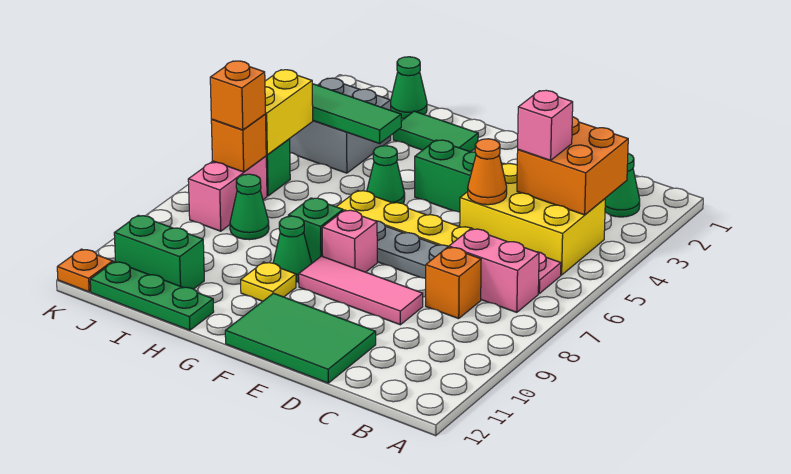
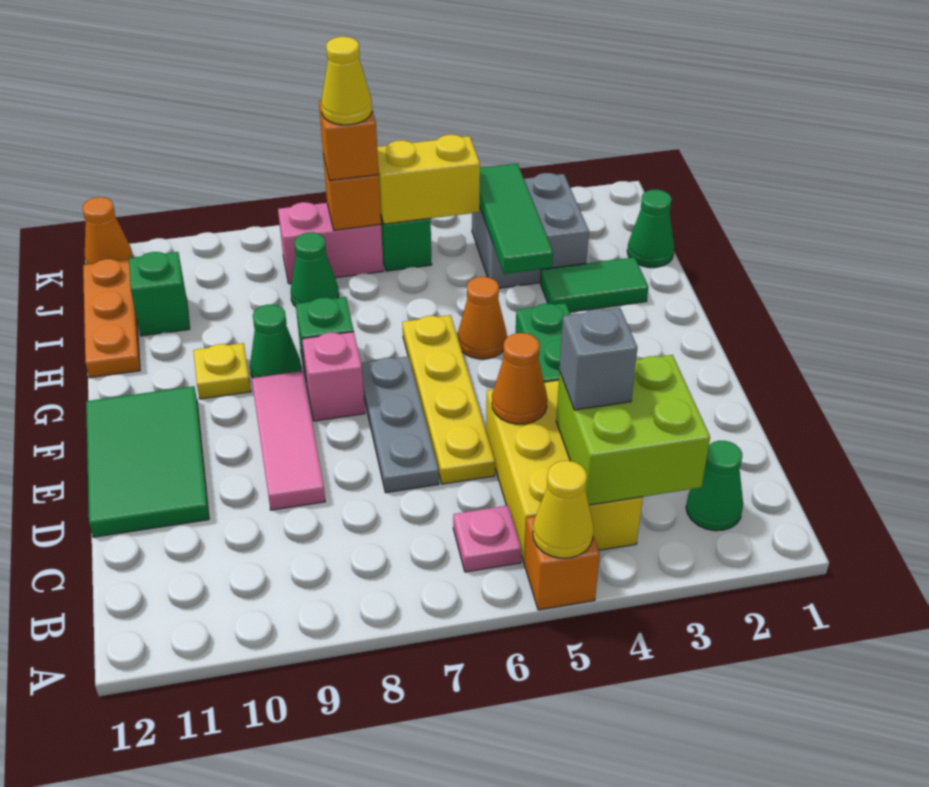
none -> yellow 1x1 cone [533,461,594,558]
orange 2x2 brick [517,117,628,215] -> lime 2x2 brick [556,355,710,505]
pink 1x2 brick [449,229,539,312] -> none
pink 1x1 brick [518,90,573,160] -> grey 1x1 brick [560,308,637,410]
orange 1x1 brick [426,247,481,319] -> orange 1x1 brick moved to [524,516,600,610]
green 1x2 tile [393,111,478,152] -> green 1x2 tile turned to [541,257,648,312]
green 1x1 cone [367,146,405,204] -> orange 1x1 cone [458,277,507,359]
green 1x3 plate [90,262,214,330] -> orange 1x3 plate [83,259,140,378]
green 1x2 brick [114,215,204,289] -> green 1x1 brick [129,252,190,336]
none -> yellow 1x1 cone [321,37,372,125]
orange 1x1 plate [57,249,113,292] -> orange 1x1 cone [83,197,133,264]

